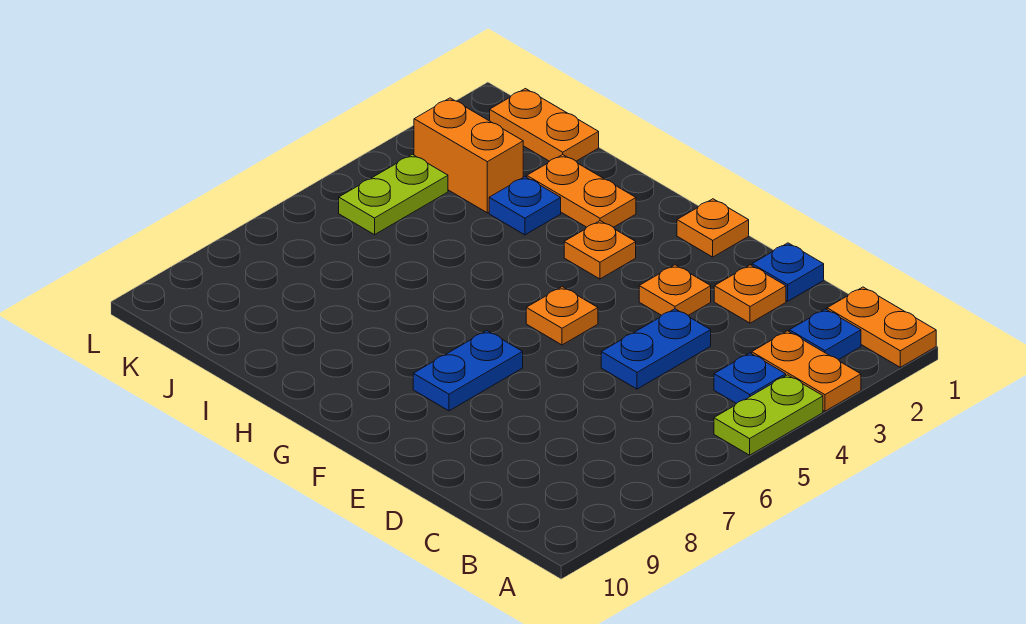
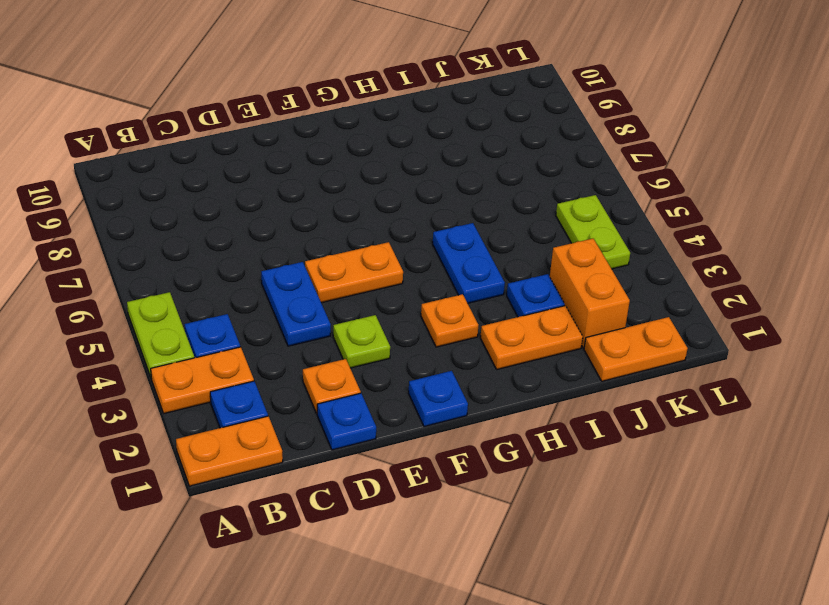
orange 1x1 plate [639,265,711,315] -> lime 1x1 plate [333,315,390,368]
orange 1x1 plate [677,199,749,257] -> blue 1x1 plate [408,371,468,427]
orange 1x1 plate [526,287,598,345] -> orange 1x2 plate [305,242,403,303]
blue 1x2 plate [413,331,523,411] -> blue 1x2 plate moved to [433,223,505,303]
orange 1x2 brick [414,98,523,213] -> orange 1x2 brick turned to [550,239,630,348]

